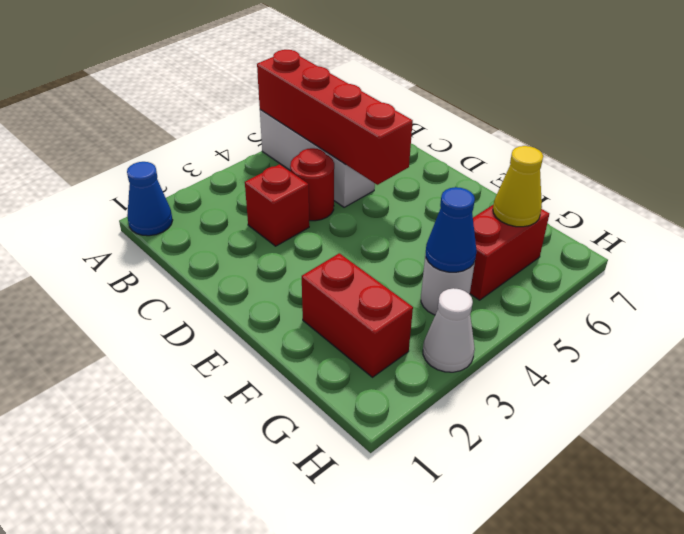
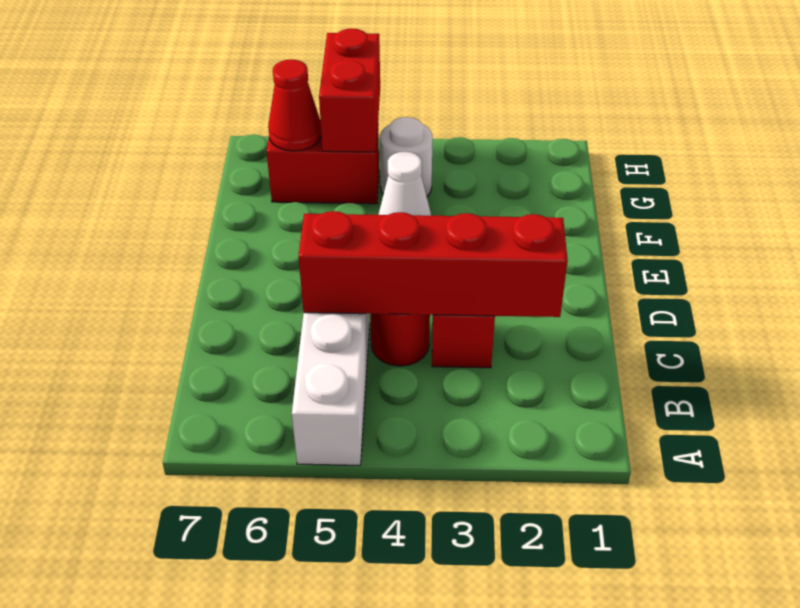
blue 1x1 cone [127,162,173,236] -> none
red 1x4 brick [257,50,413,185] -> red 1x4 brick turned to [299,211,568,317]
red 1x2 brick [302,253,413,377] -> red 1x2 brick moved to [319,29,380,152]
blue 1x1 cone [426,187,476,272] -> none
yellow 1x1 cone [493,146,543,227] -> red 1x1 cone [268,59,321,151]
white 1x1 cone [423,288,475,372] -> white 1x1 cone moved to [378,151,431,216]

